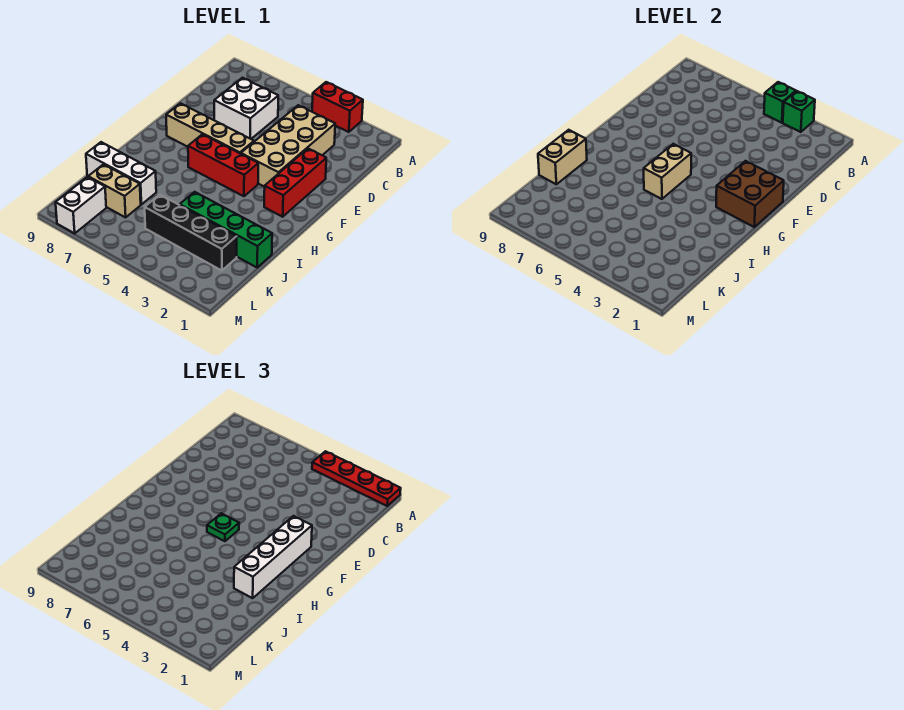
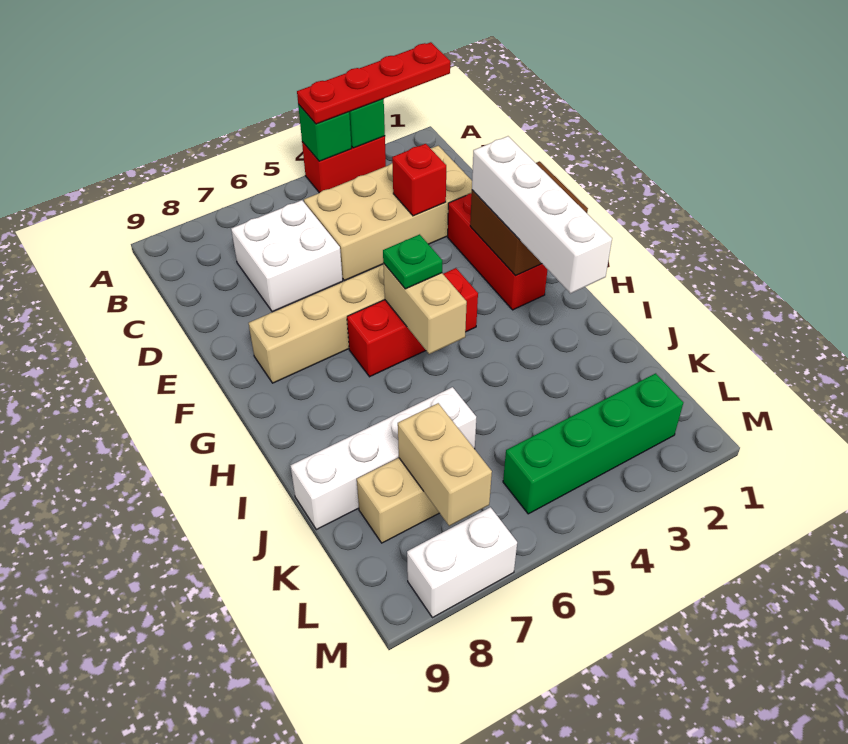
tan 2x4 brick [241,105,335,187] -> tan 2x4 brick turned to [304,146,472,280]
none -> red 1x1 brick [392,144,446,216]
tan 1x2 brick [538,130,587,184] -> tan 1x2 brick moved to [398,403,492,526]
green 1x4 brick [180,192,272,267] -> green 1x4 brick moved to [503,373,683,514]
white 1x3 brick [86,142,156,204] -> white 1x4 brick [291,387,476,530]
black 1x4 brick [145,195,237,271] -> none
white 1x2 brick [56,177,106,233] -> white 1x2 brick turned to [407,507,517,618]

